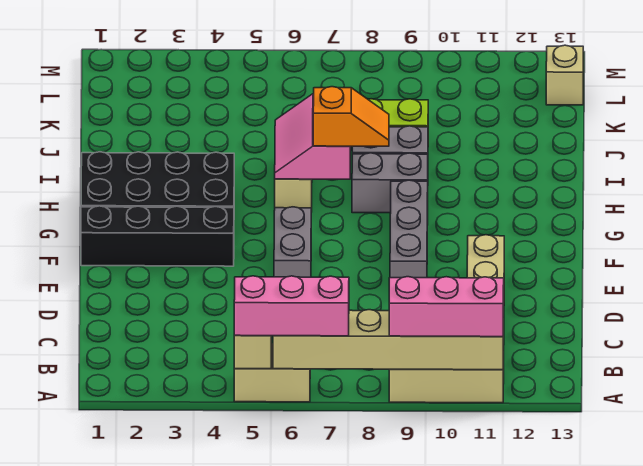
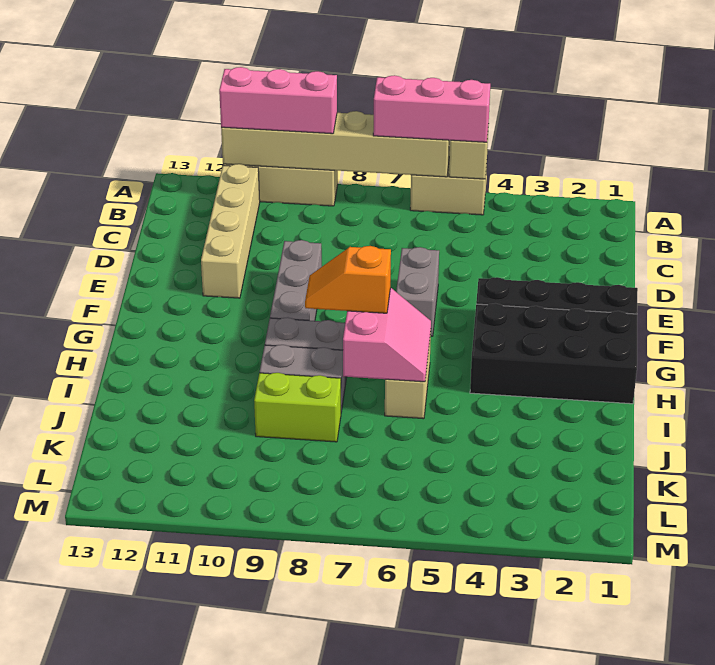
tan 1x1 brick [546,45,583,105] -> none

